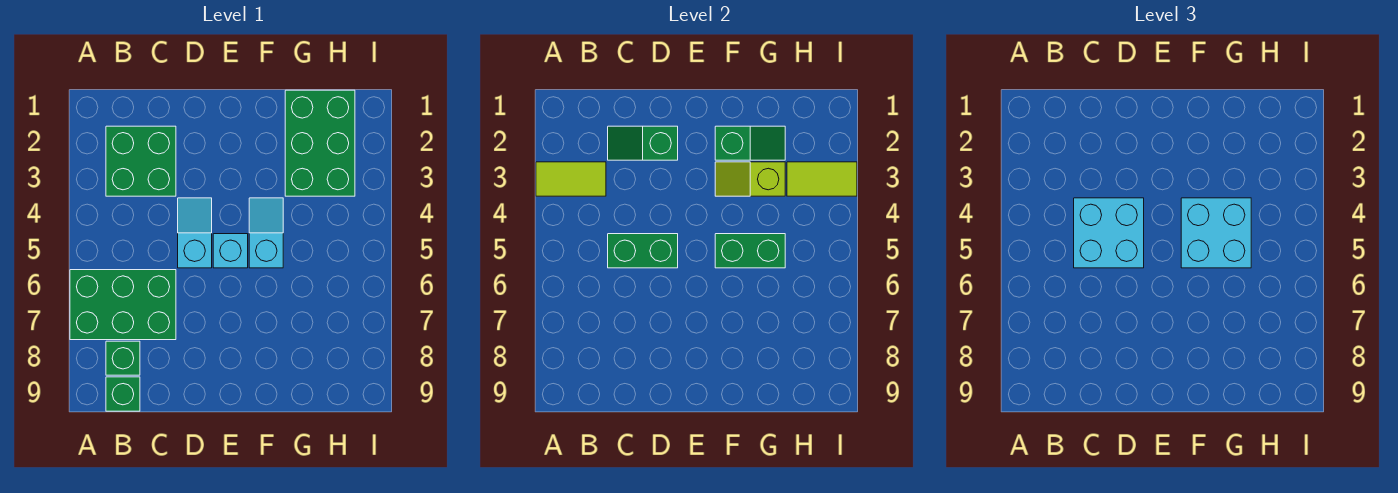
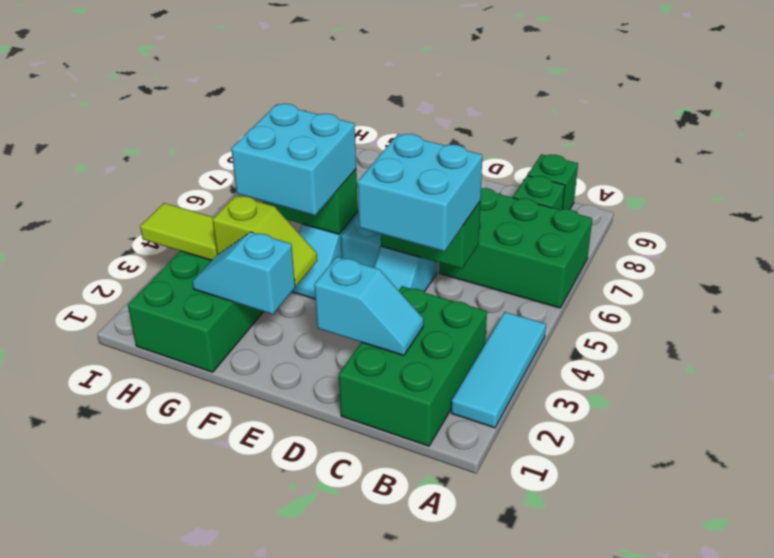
none -> cyan 1x3 tile [451,312,546,428]
lime 1x2 tile [536,162,606,196] -> none
green 2x2 brick [106,126,176,196] -> green 2x3 brick [339,286,487,446]
green 1x2 slope [608,126,678,160] -> cyan 1x2 slope [314,257,424,356]
green 1x2 slope [715,126,785,160] -> cyan 1x2 slope [192,232,295,314]

